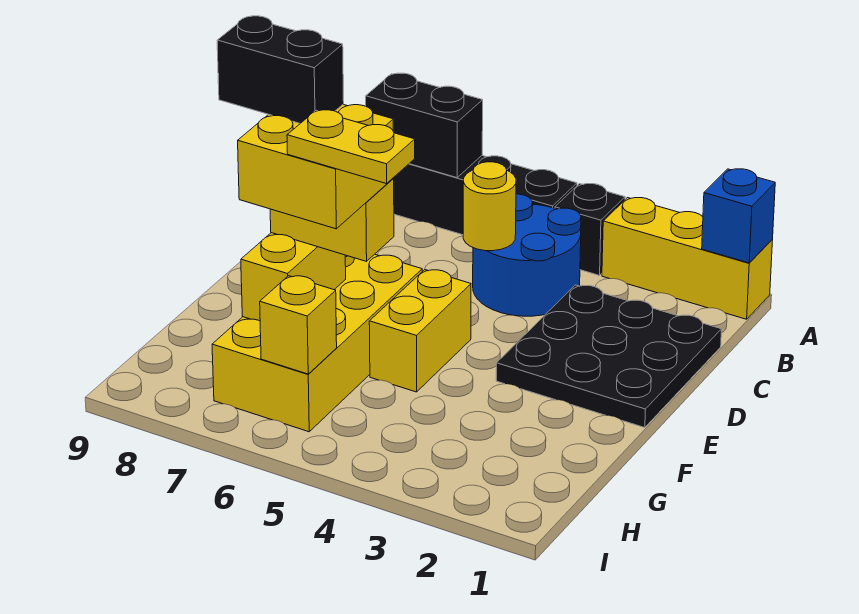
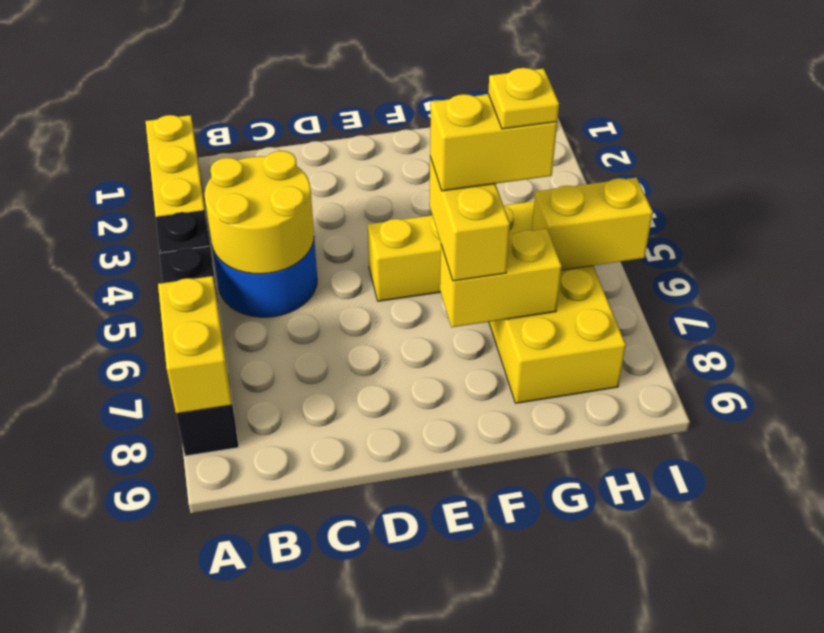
blue 1x1 brick [702,169,775,263] -> none
black 1x2 brick [366,73,483,178] -> yellow 1x2 brick [158,276,232,414]
black 3x3 plate [496,285,722,428] -> none
yellow 1x1 round brick [463,162,516,251] -> yellow 2x2 round brick [205,151,314,274]
yellow 2x4 brick [212,254,422,432] -> yellow 2x4 brick turned to [489,201,626,403]
yellow 2x2 brick [238,105,393,229] -> yellow 1x2 brick [430,94,557,191]
black 1x2 brick [217,16,344,123] -> none
yellow 1x2 plate [287,110,415,184] -> yellow 1x1 plate [488,68,559,129]
yellow 1x1 brick [260,276,337,374] -> yellow 1x2 brick [532,178,653,270]

